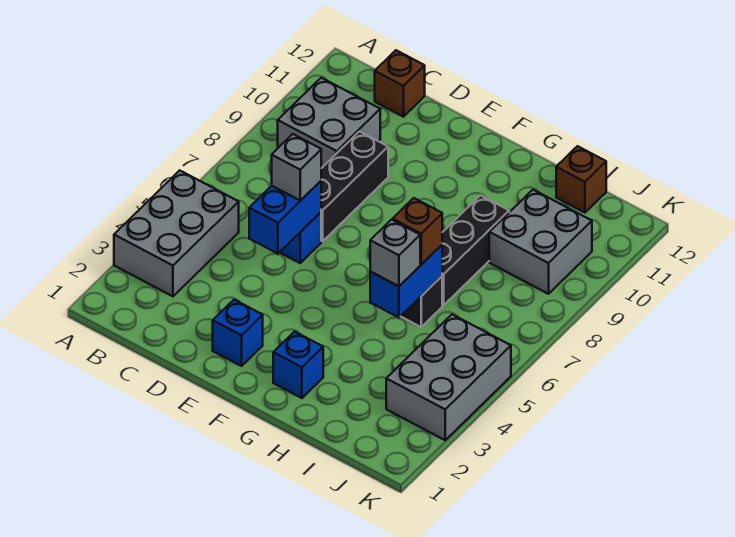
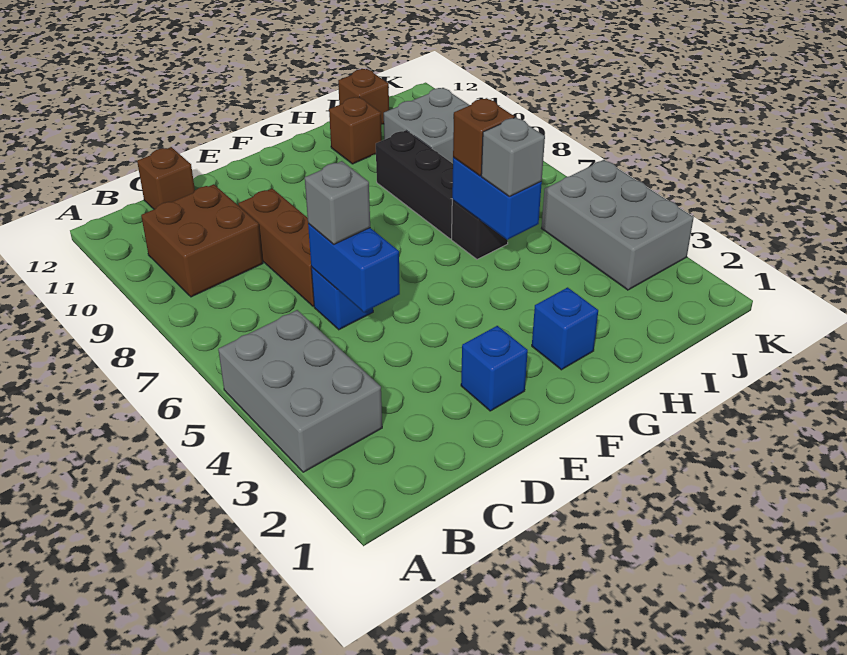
grey 2x2 brick [278,78,380,168] -> brown 2x2 brick [141,184,263,297]
black 1x3 brick [321,131,388,241] -> brown 1x3 brick [238,188,314,306]
none -> brown 1x1 brick [329,97,382,164]

